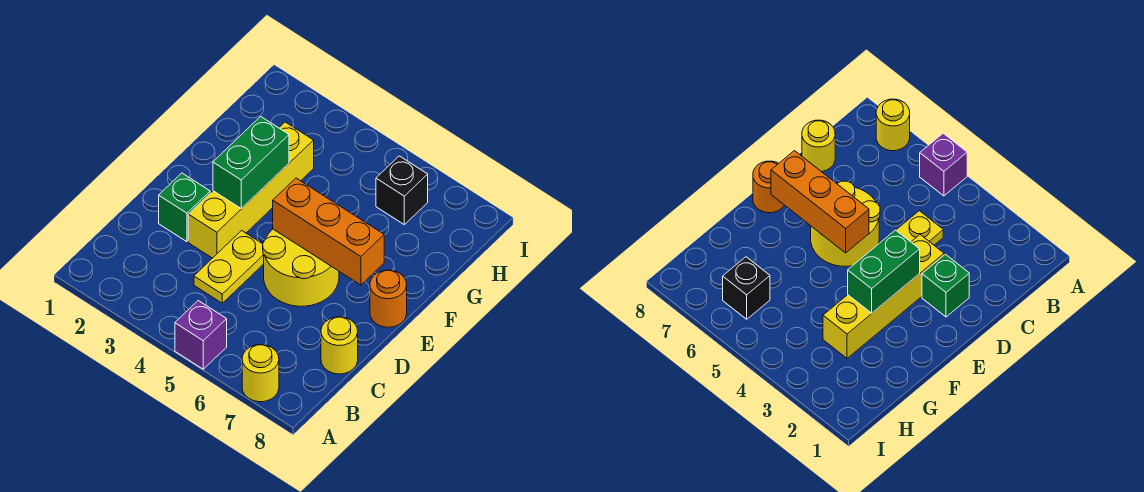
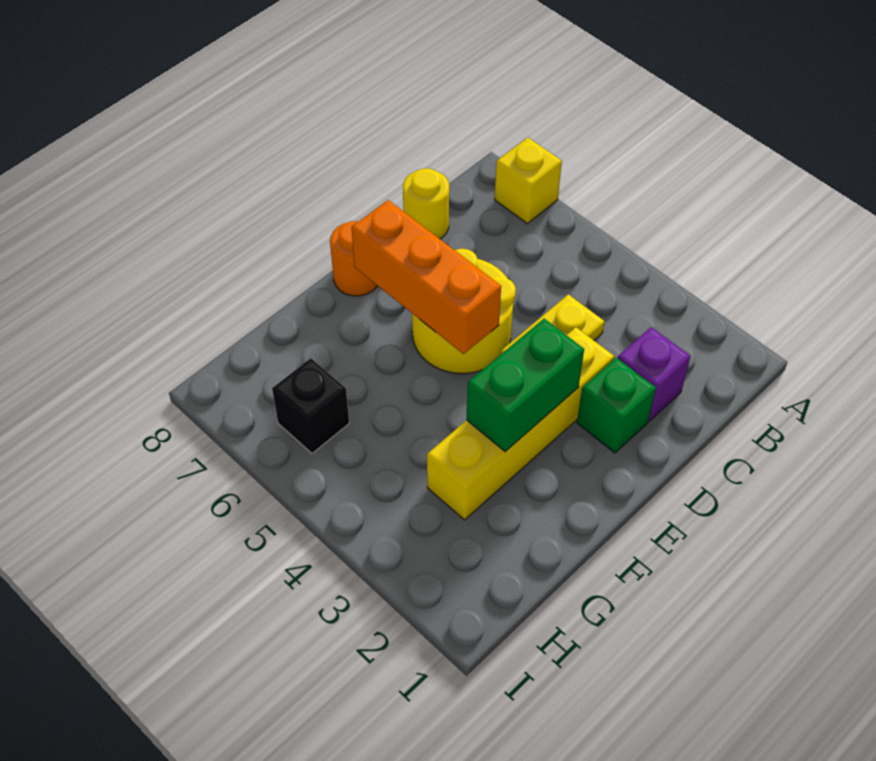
purple 1x1 brick [175,301,227,369] -> purple 1x1 brick moved to [618,327,691,421]
yellow 1x1 round brick [242,345,279,402] -> yellow 1x1 brick [495,138,562,223]

